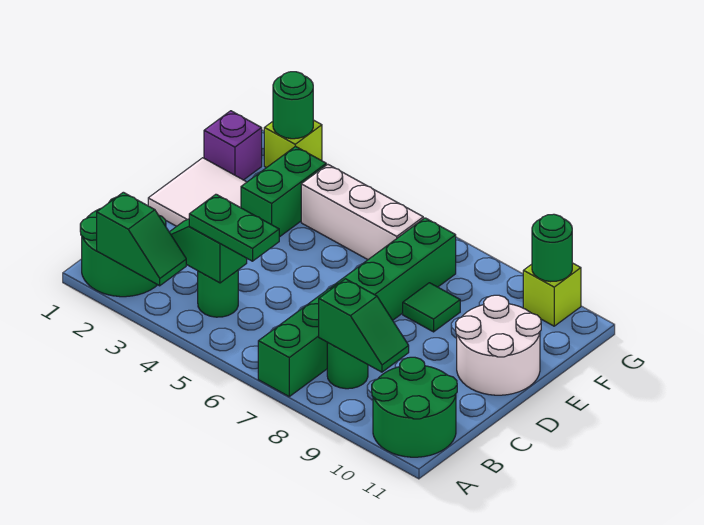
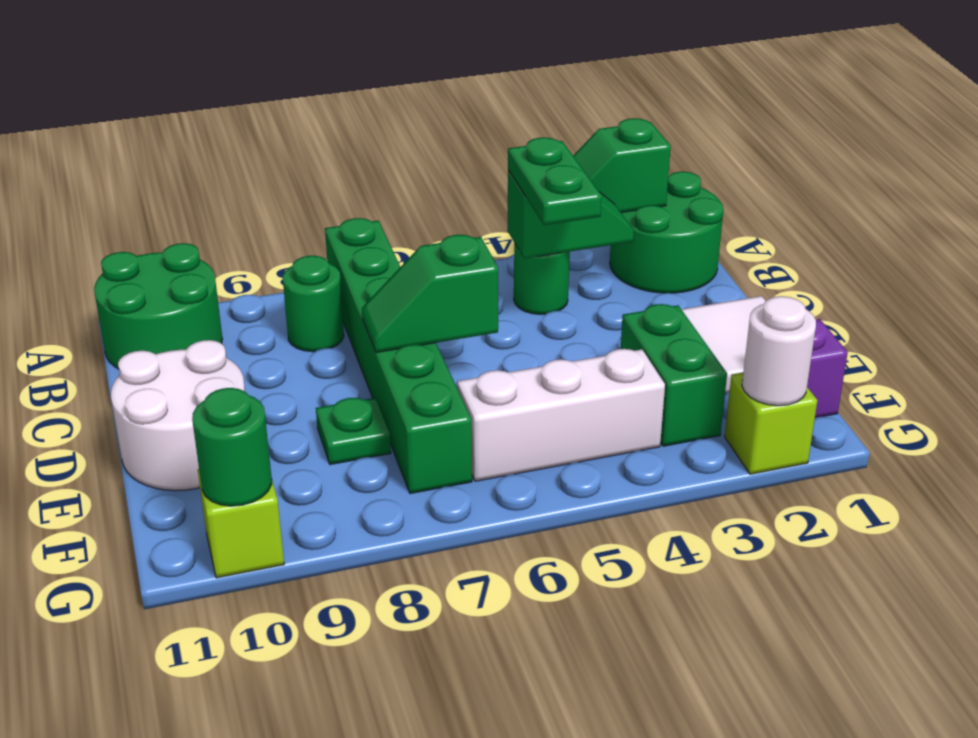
green 1x2 plate [189,194,279,261] -> green 1x2 plate turned to [508,138,602,225]
green 1x2 slope [319,279,409,372] -> green 1x2 slope moved to [362,235,498,353]
green 1x1 tile [403,283,460,332] -> green 1x1 plate [316,398,391,465]
green 1x1 round brick [273,72,313,139] -> white 1x1 round brick [742,296,816,406]

